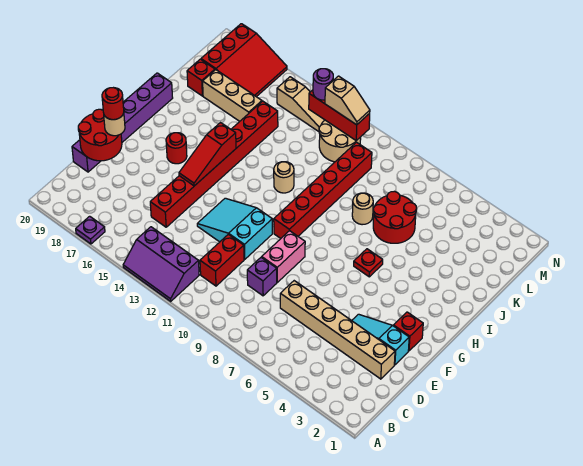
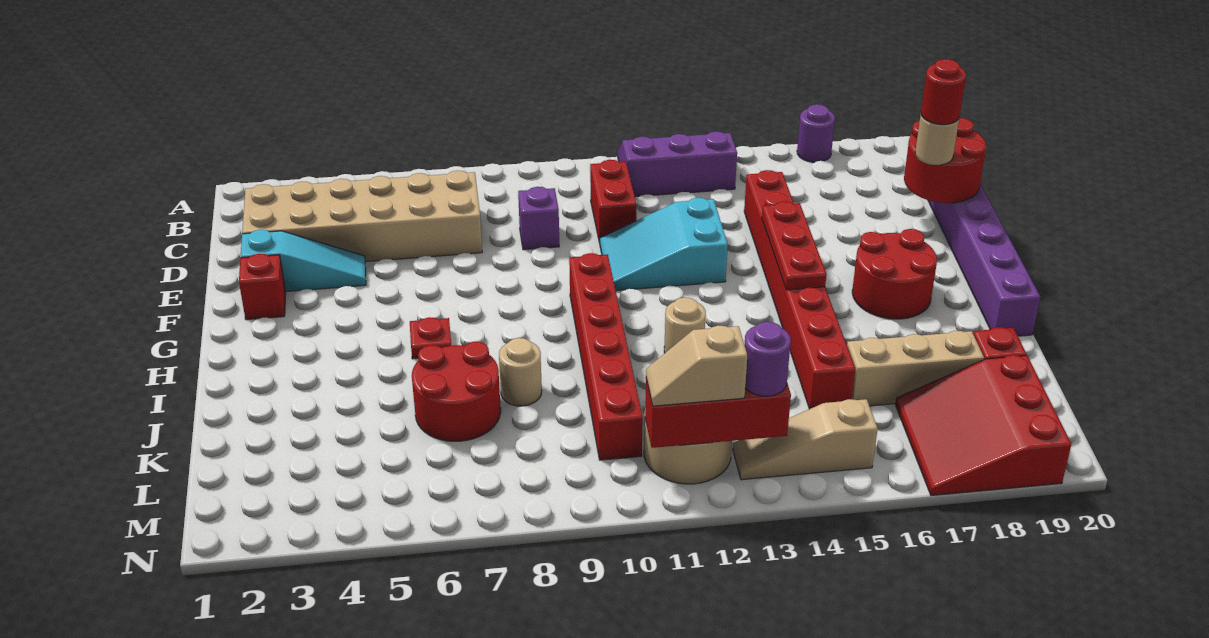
purple 1x1 plate [76,216,105,244] -> purple 1x1 round brick [797,104,835,162]
tan 1x6 brick [280,281,395,379] -> tan 2x6 brick [242,171,482,262]
pink 1x2 brick [262,231,305,282] -> none
cyan 2x3 slope [197,198,272,259] -> cyan 2x3 slope turned to [600,198,728,291]
red 1x3 slope [179,123,236,186] -> red 1x3 plate [762,201,827,290]
red 1x1 round brick [166,133,187,164] -> red 2x2 round brick [852,229,937,319]

